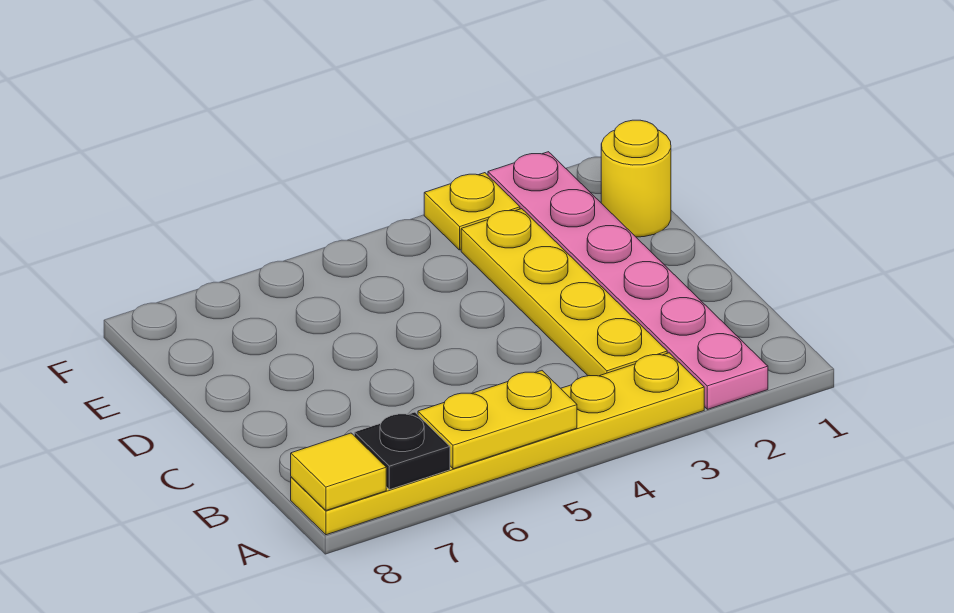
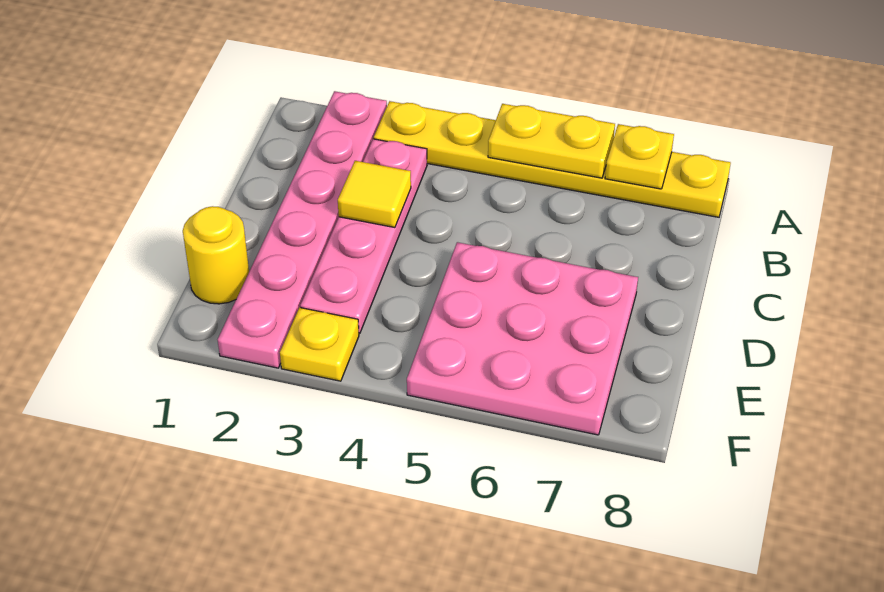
black 1x1 plate [354,412,450,490] -> yellow 1x1 plate [605,124,674,189]
yellow 1x1 tile [291,433,386,510] -> yellow 1x1 tile moved to [338,161,411,228]
yellow 1x4 plate [461,209,667,376] -> pink 1x4 plate [300,139,427,334]
none -> pink 3x3 plate [407,242,638,435]

